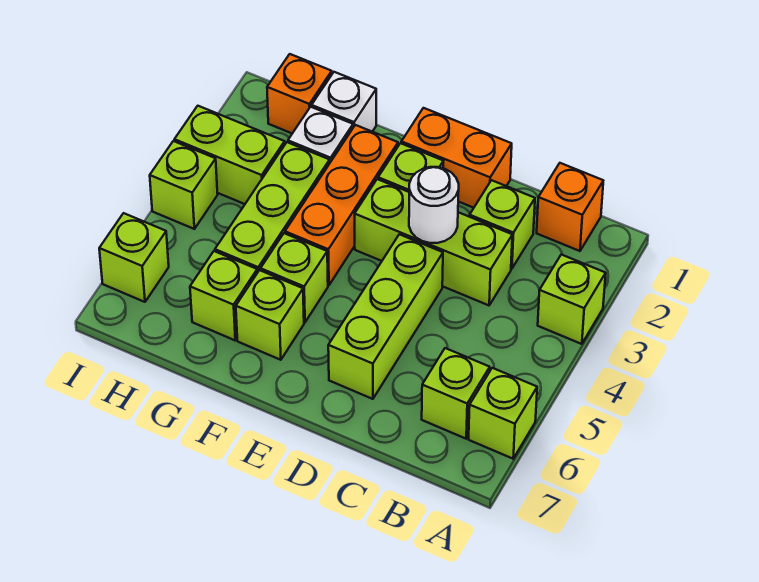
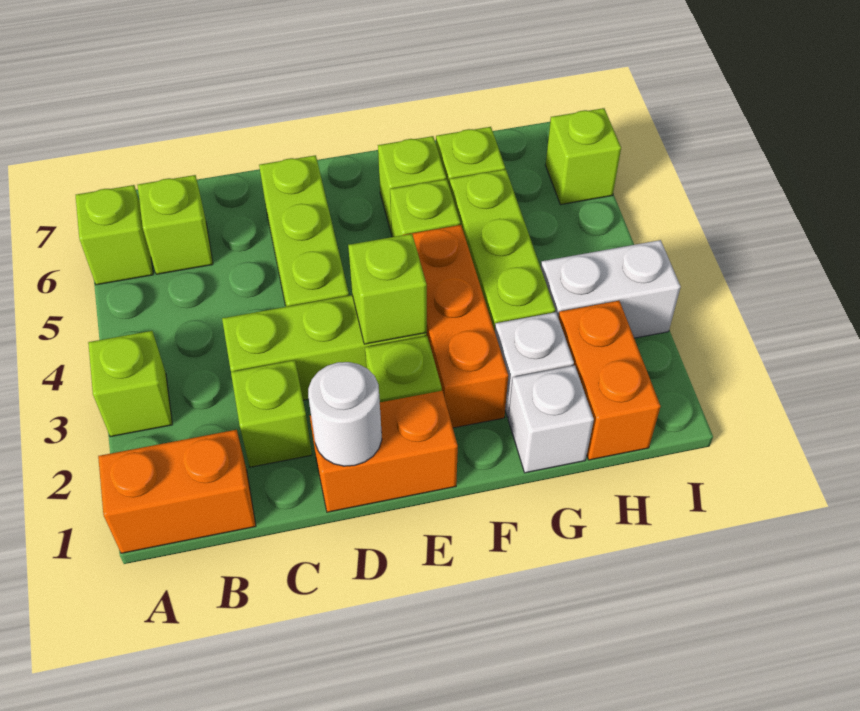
orange 1x1 brick [537,163,603,251] -> orange 1x2 brick [98,430,256,553]
white 1x1 round brick [409,167,459,243] -> white 1x1 round brick moved to [308,362,382,466]
orange 1x1 brick [267,54,332,133] -> orange 1x2 brick [558,301,660,460]
lime 1x2 brick [174,106,285,204] -> white 1x2 brick [541,240,681,338]
lime 1x1 brick [150,141,218,229] -> lime 1x1 brick moved to [348,234,427,344]

